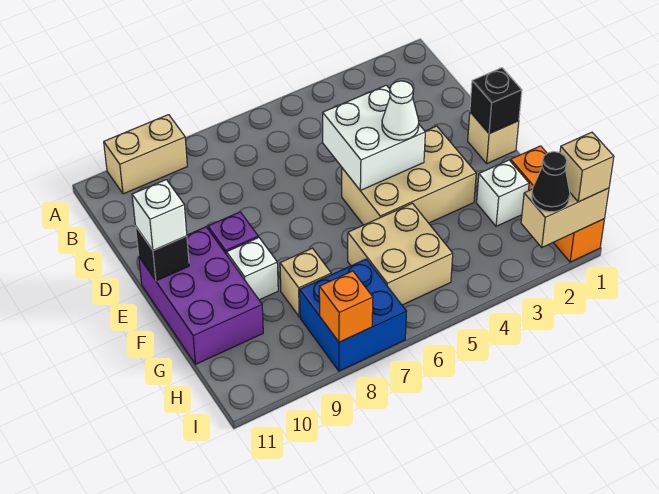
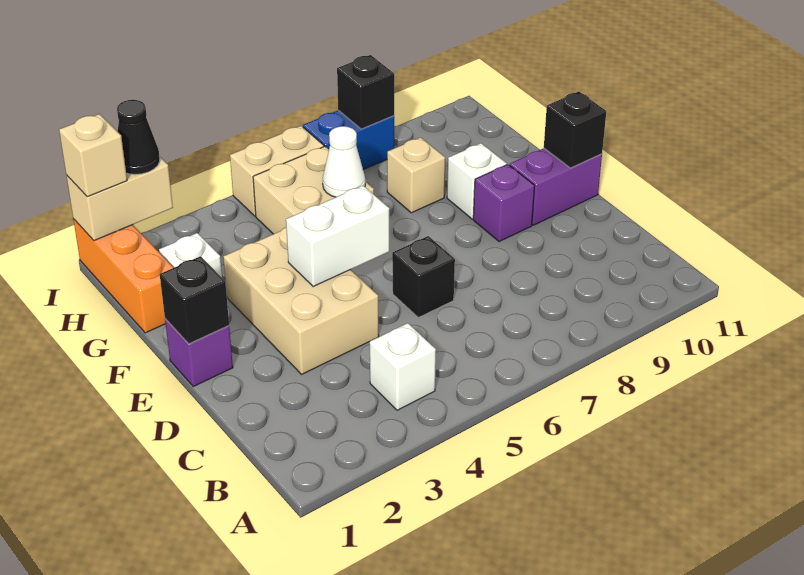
tan 1x2 brick [104,115,187,194] -> tan 1x2 brick moved to [230,126,324,216]
white 2x2 brick [323,85,425,190] -> white 1x2 brick [286,186,389,286]
none -> black 1x1 brick [392,236,455,318]
tan 1x1 brick [468,112,519,163] -> purple 1x1 brick [165,319,233,386]
tan 2x3 brick [342,126,476,225] -> tan 2x3 brick turned to [223,227,379,374]
white 1x1 cone [382,81,419,140] -> white 1x1 cone moved to [323,126,365,197]
purple 2x3 brick [139,227,263,364] -> purple 1x2 brick [510,148,602,225]
white 1x1 brick [132,180,187,251] -> white 1x1 brick moved to [370,323,436,410]
blue 2x2 brick [300,259,407,371] -> blue 1x2 brick [303,110,394,170]
orange 1x1 brick [319,271,373,342] -> black 1x1 brick [337,55,394,129]

